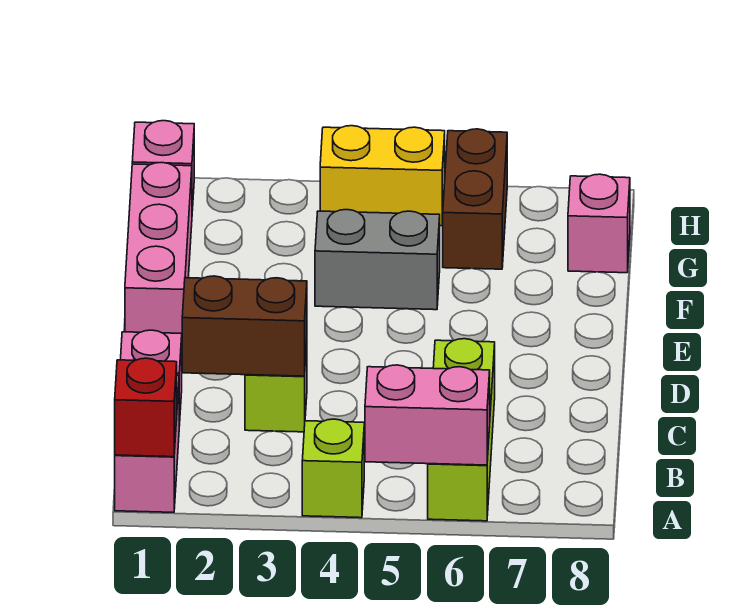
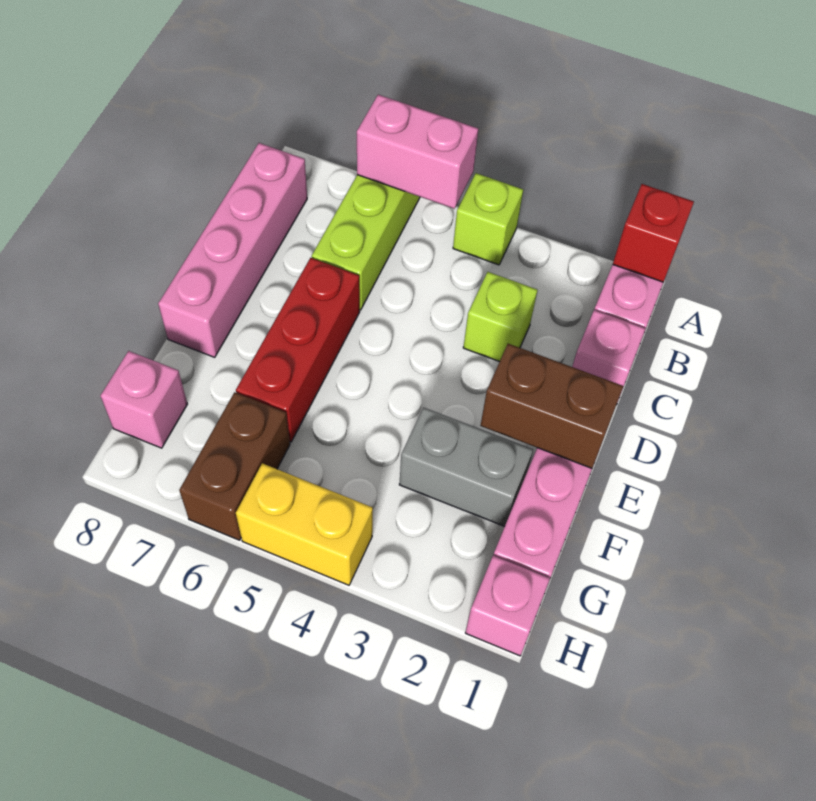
none -> pink 1x4 brick [158,143,307,357]
brown 1x2 brick [182,276,307,376] -> brown 1x2 brick moved to [480,344,624,468]
none -> red 1x3 brick [236,258,360,442]
grey 1x2 brick [315,210,440,310] -> grey 1x2 brick moved to [399,408,533,526]

